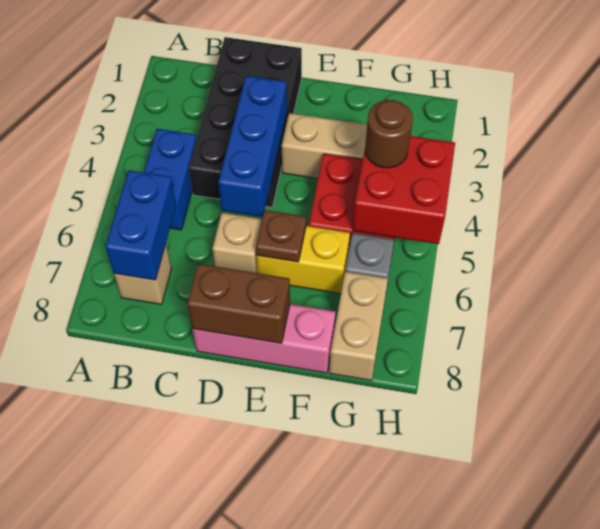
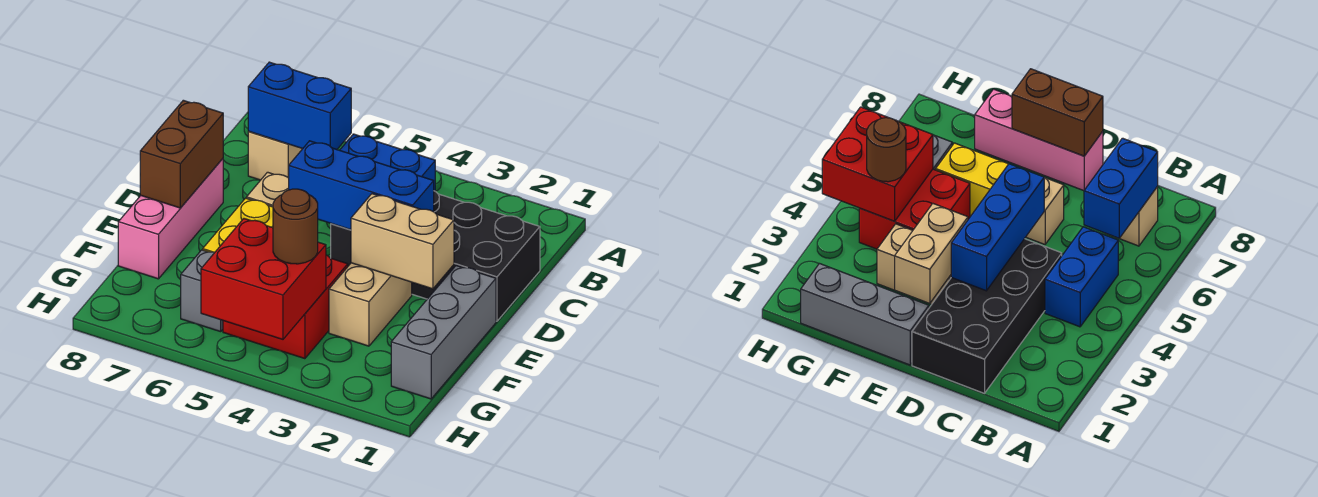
none -> grey 1x3 brick [391,266,496,399]
brown 1x1 plate [256,210,306,262] -> none
tan 1x2 brick [329,272,388,380] -> tan 1x2 brick moved to [351,194,454,289]

